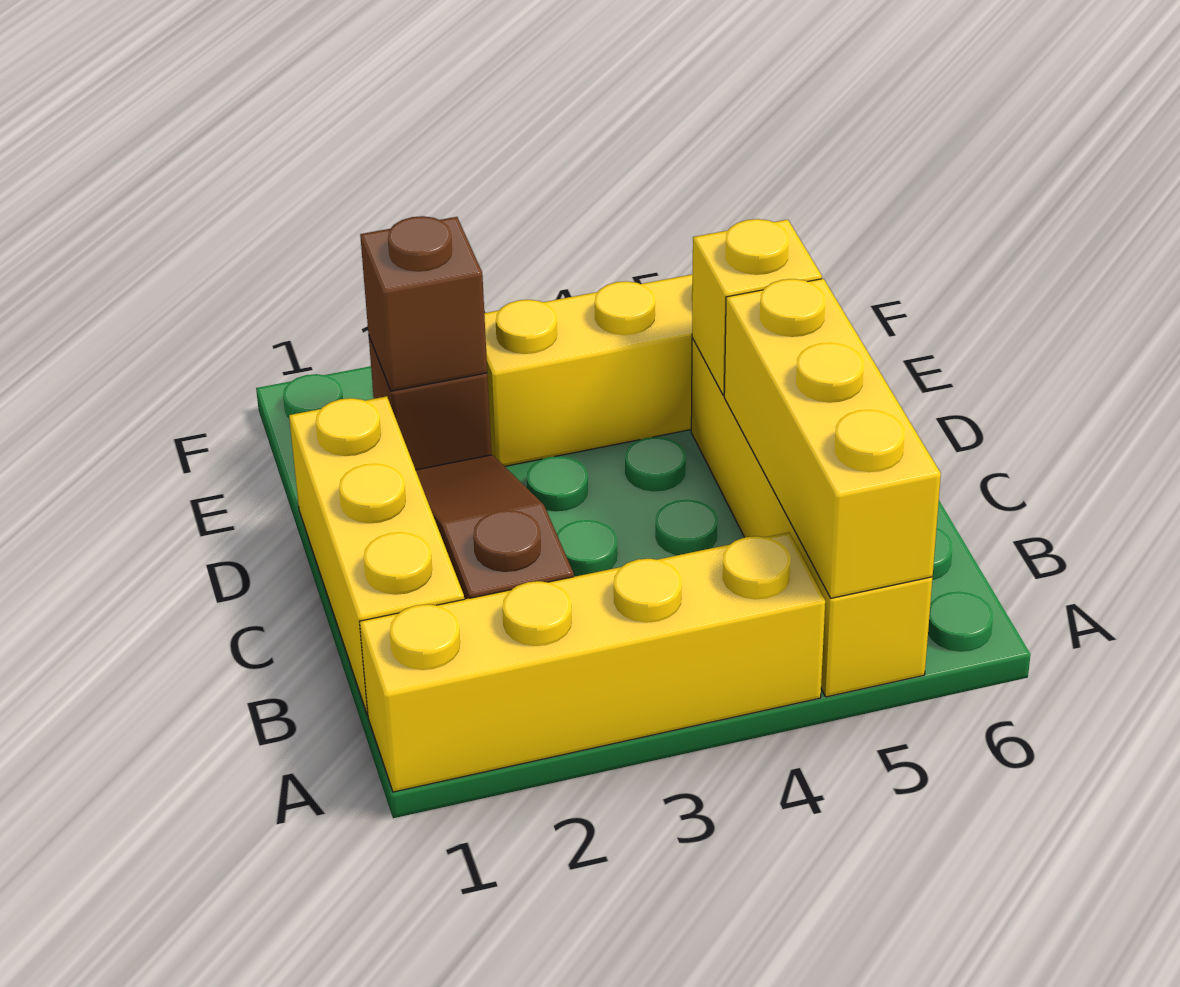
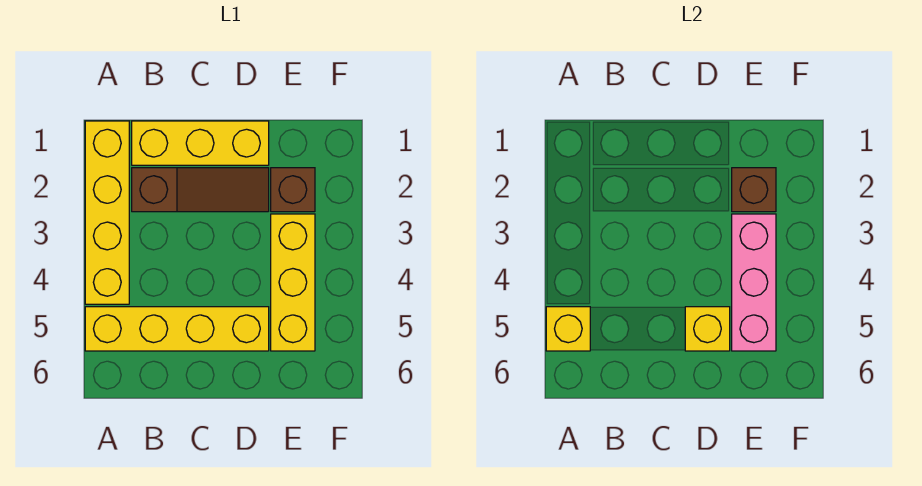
yellow 1x3 brick [724,279,941,598] -> yellow 1x1 brick [546,307,590,351]
none -> pink 1x3 brick [732,214,776,351]

